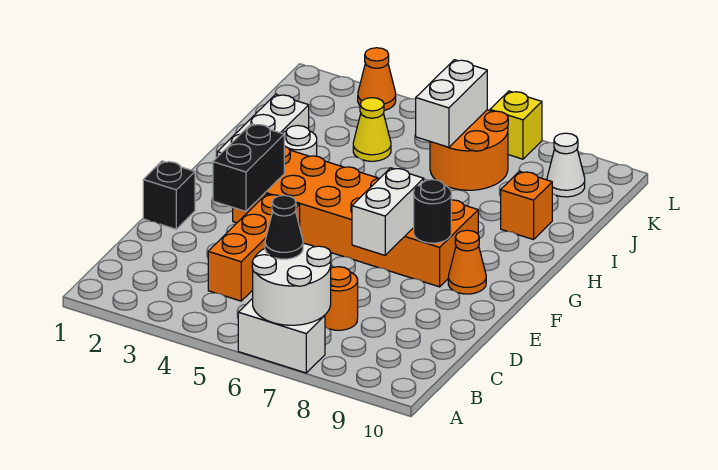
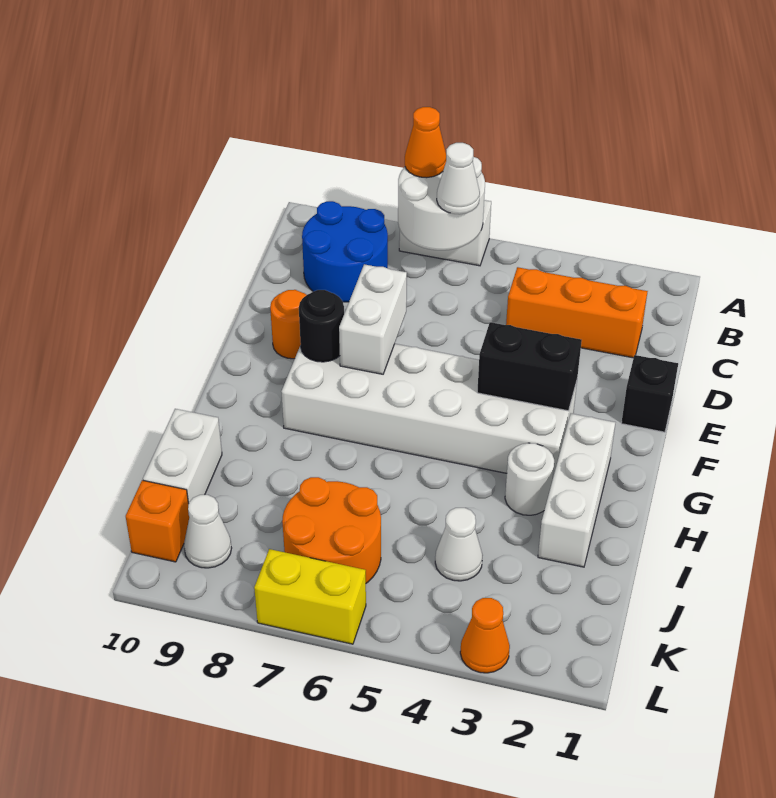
black 1x1 cone [265,195,303,259] -> white 1x1 cone [437,143,480,214]
none -> blue 2x2 round brick [302,201,388,302]
orange 1x3 brick [208,194,300,301] -> orange 1x3 brick turned to [506,267,648,358]
orange 1x1 round brick [325,267,358,330] -> orange 1x1 round brick moved to [270,290,306,359]
black 1x2 brick [213,124,284,211] -> black 1x2 brick turned to [477,322,582,411]
orange 2x6 brick [233,146,478,287] -> white 2x6 brick [281,344,577,477]
orange 1x1 cone [448,230,486,294] -> orange 1x1 cone moved to [405,107,446,178]
orange 1x1 brick [501,171,552,240] -> orange 1x1 brick moved to [126,480,189,562]
yellow 1x1 cone [353,98,391,161] -> white 1x1 cone [435,508,483,581]
white 1x2 brick [416,60,487,147] -> white 1x2 brick moved to [143,409,222,503]
yellow 1x1 brick [490,91,542,159] -> yellow 1x2 brick [254,549,366,644]

